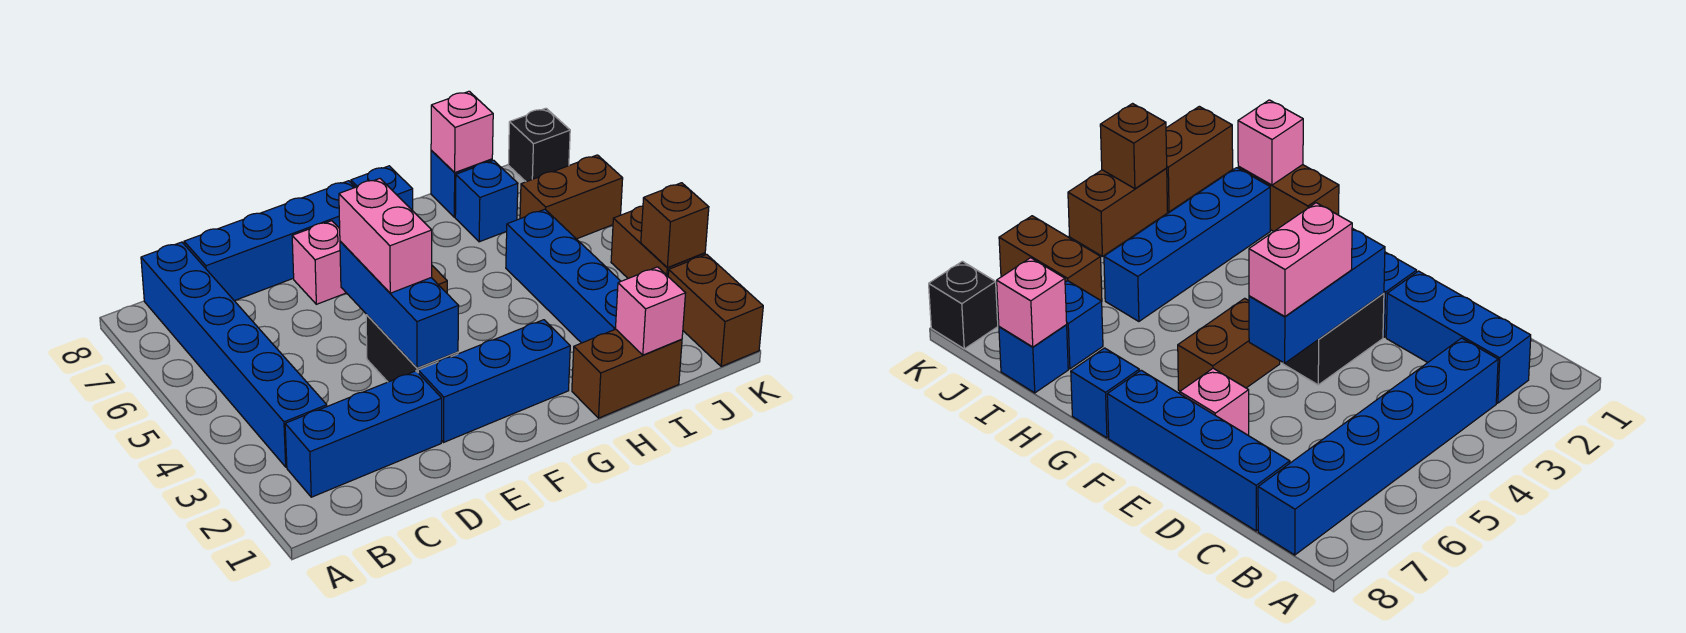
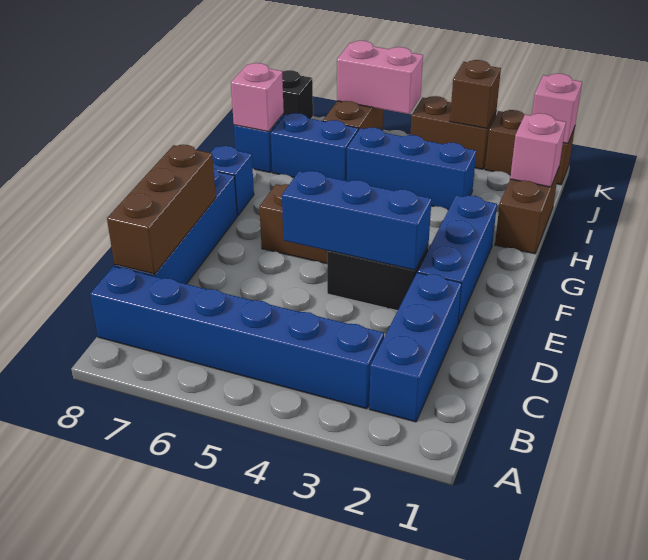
none -> brown 1x3 brick [107,145,216,274]
pink 1x2 brick [339,179,432,293] -> pink 1x2 brick moved to [337,41,423,114]
pink 1x1 brick [292,221,346,304] -> pink 1x1 brick moved to [532,74,582,143]
blue 1x4 brick [506,209,621,343] -> blue 1x3 brick [347,128,476,210]
blue 1x1 brick [455,160,518,242] -> blue 1x2 brick [271,113,358,181]

